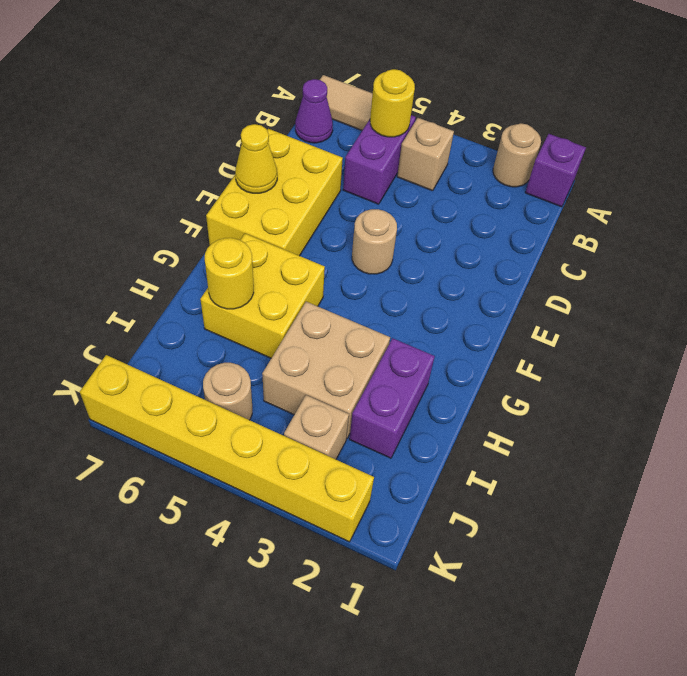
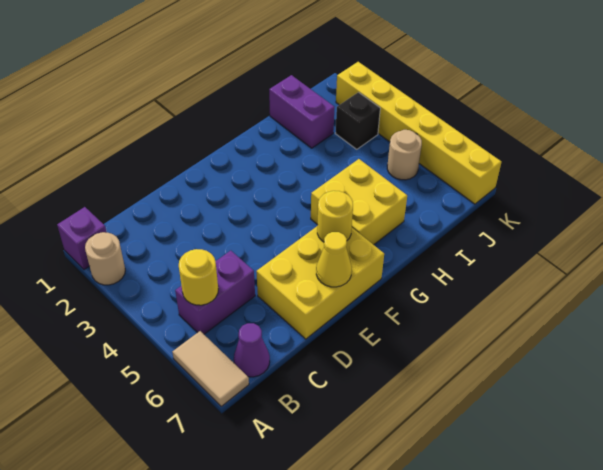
tan 1x1 brick [397,118,454,191] -> none
tan 1x1 round brick [352,209,397,274] -> none
purple 1x2 brick [349,338,435,458] -> purple 1x2 brick turned to [269,75,335,148]
tan 2x2 brick [262,302,390,438] -> none
yellow 1x1 round brick [205,238,254,309] -> yellow 1x1 round brick moved to [317,191,353,242]
tan 1x1 brick [284,395,349,459] -> black 1x1 brick [336,92,380,149]

